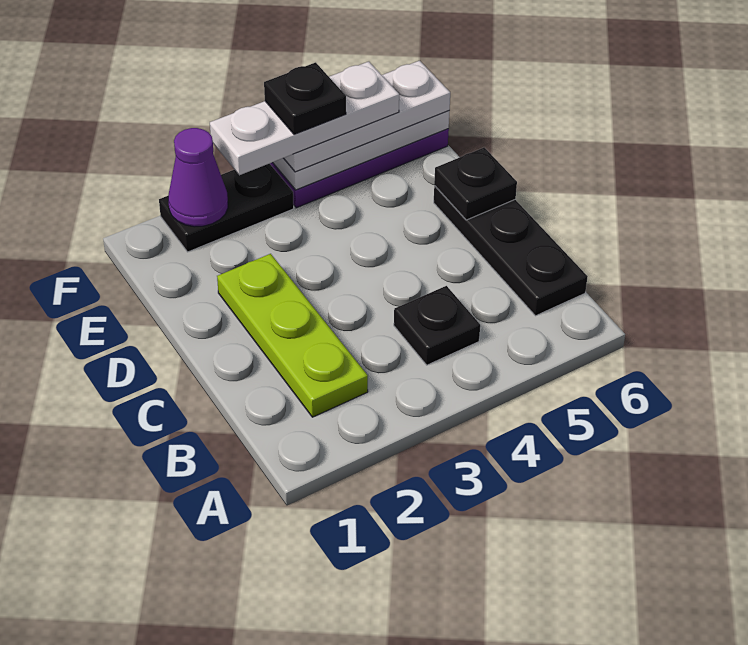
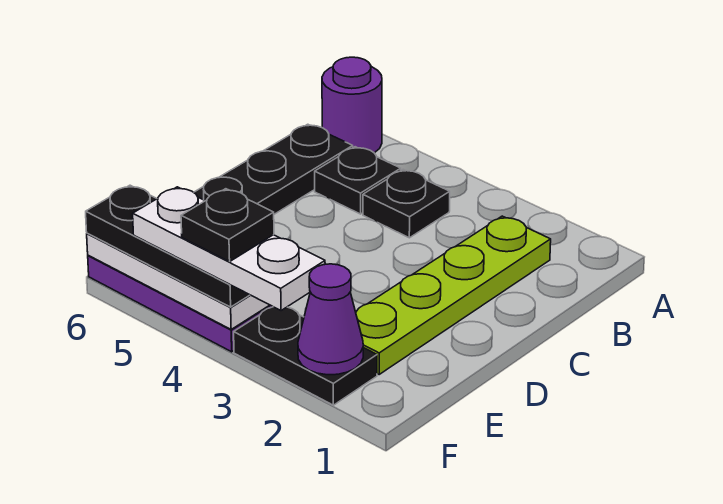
none -> purple 1x1 round brick [322,57,382,153]
lime 1x3 plate [217,254,368,417] -> lime 1x4 plate [356,216,551,374]
black 1x1 plate [434,148,517,220] -> black 1x1 plate moved to [315,147,401,214]
white 1x3 plate [284,61,450,172] -> black 1x3 plate [86,185,249,307]

